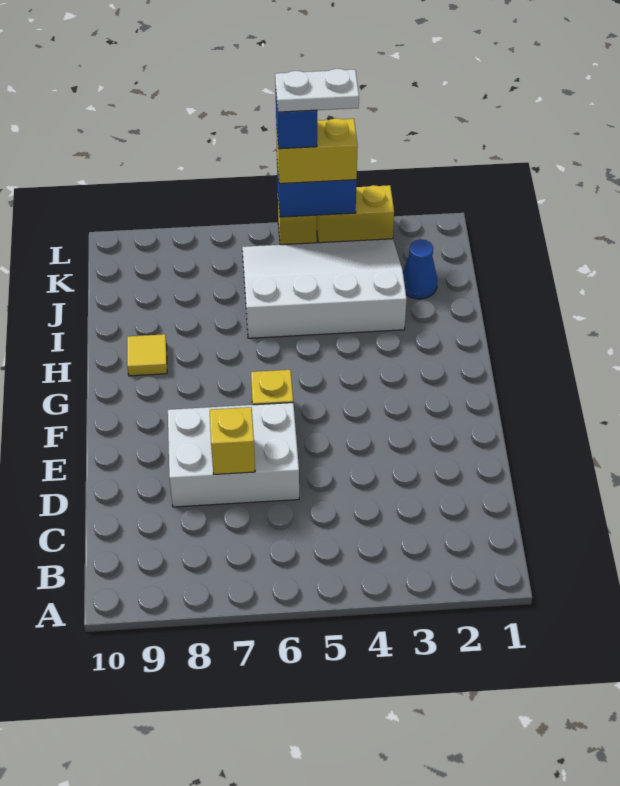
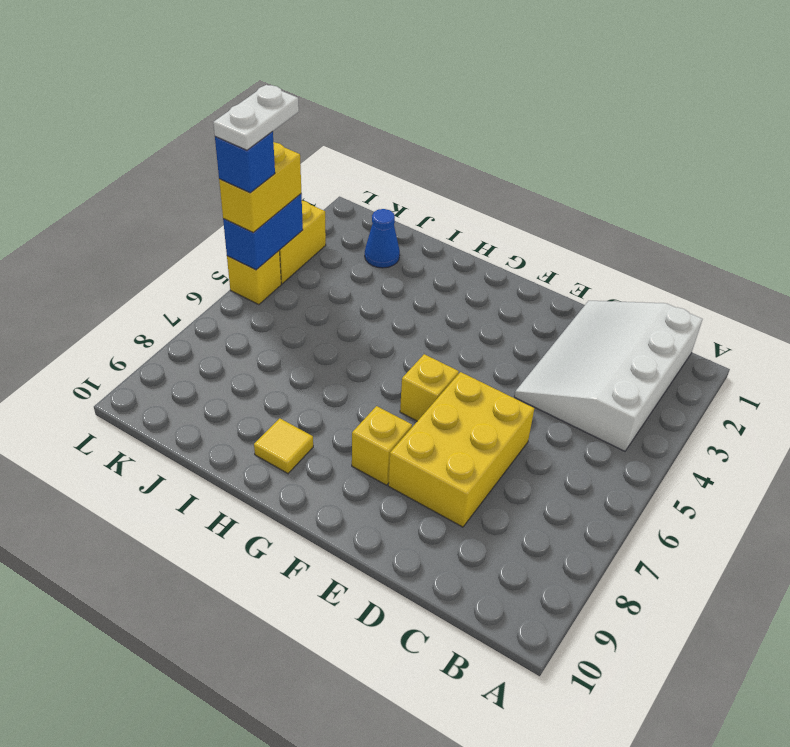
white 2x3 brick [168,403,299,507] -> yellow 2x3 brick [388,372,534,527]
yellow 1x1 brick [210,407,255,474] -> yellow 1x1 brick moved to [352,406,412,485]
white 3x4 slope [242,239,407,338] -> white 3x4 slope moved to [514,301,702,451]

